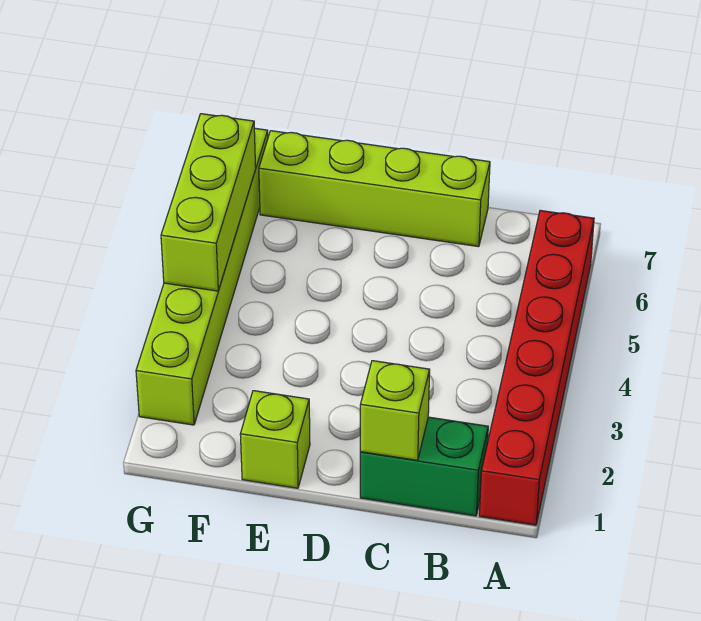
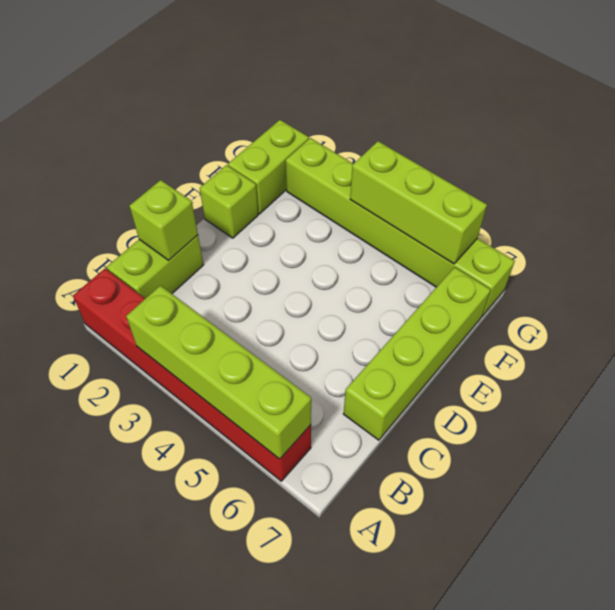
none -> lime 1x4 brick [126,285,311,459]
green 1x2 brick [360,417,488,516] -> lime 1x2 brick [107,235,204,299]
none -> lime 1x2 brick [228,120,309,214]

